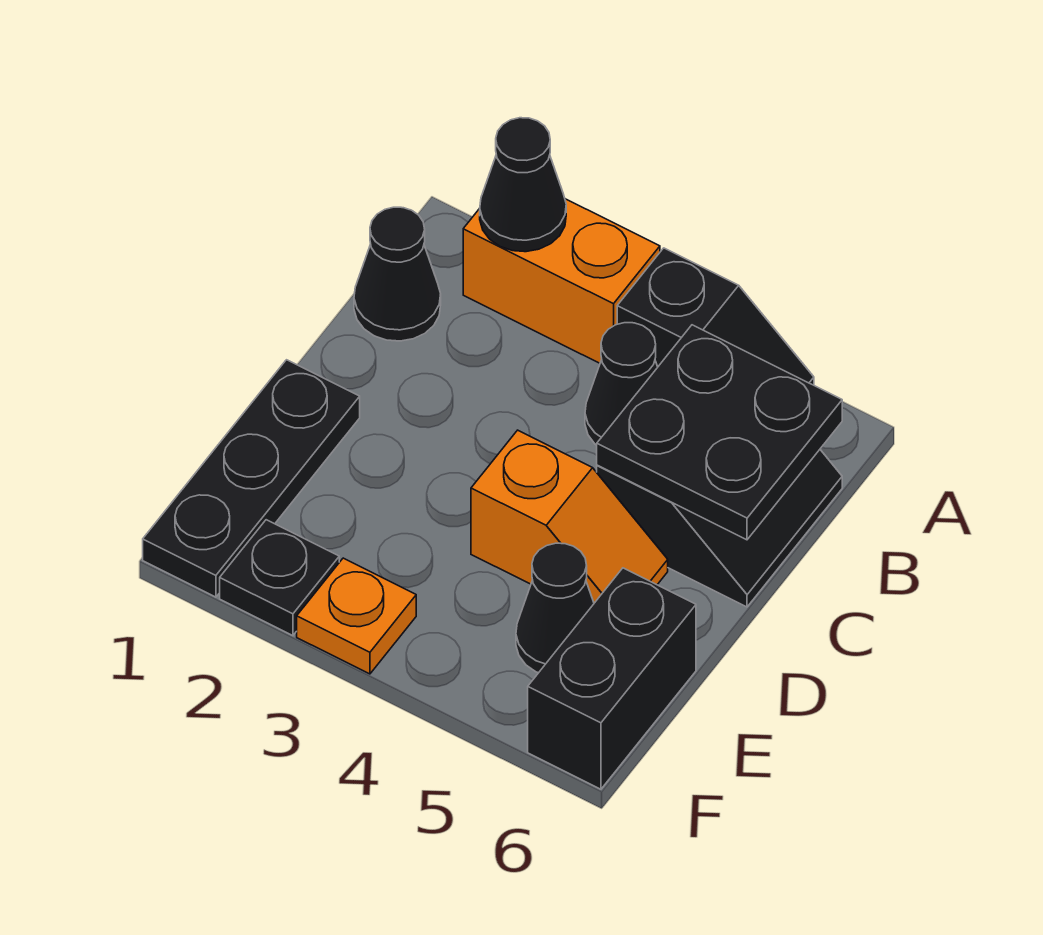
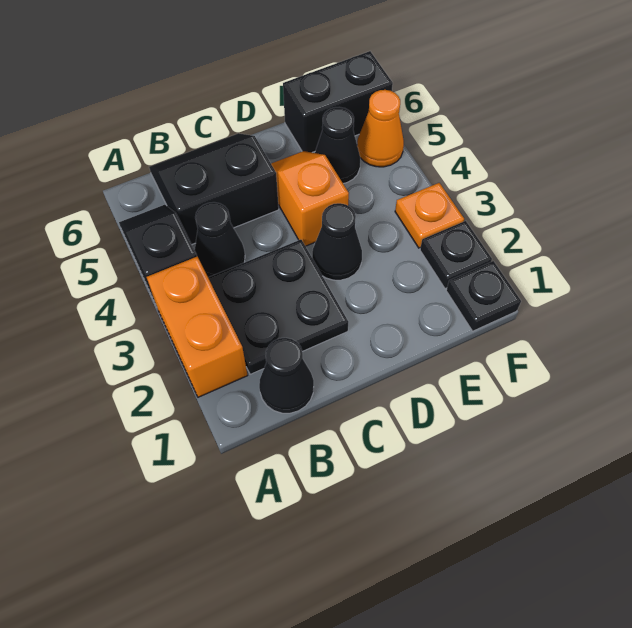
black 1x1 cone [480,118,566,252] -> black 1x1 cone moved to [312,203,362,280]
black 2x2 plate [597,325,842,540] -> black 2x2 plate moved to [208,240,348,374]
black 1x3 plate [143,360,360,597] -> black 1x1 plate [446,261,521,331]
none -> orange 1x1 cone [357,90,404,167]

